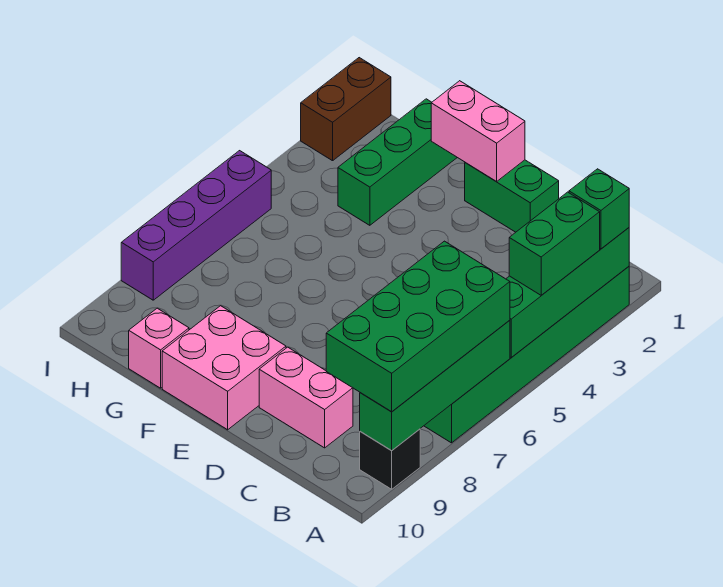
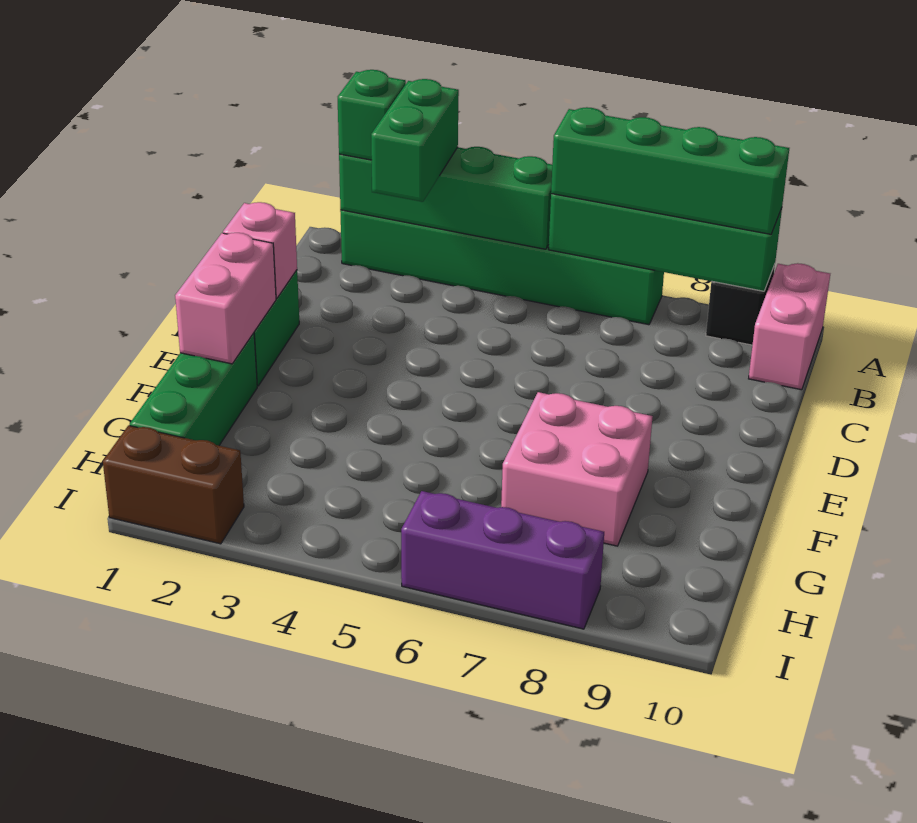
green 1x2 brick [509,192,600,295] -> green 1x2 brick turned to [371,79,459,202]
green 2x4 brick [326,241,510,412] -> green 1x4 brick [551,107,789,234]
pink 1x2 brick [259,347,353,448] -> pink 1x2 brick moved to [749,263,830,390]
pink 2x2 brick [162,306,286,430] -> pink 2x2 brick moved to [501,392,653,546]
green 1x3 brick [338,99,457,225] -> green 1x3 brick turned to [130,333,257,446]
pink 1x1 brick [129,308,189,388] -> pink 1x1 brick moved to [223,202,297,298]
purple 1x4 brick [121,151,271,300] -> purple 1x3 brick [401,491,604,629]

